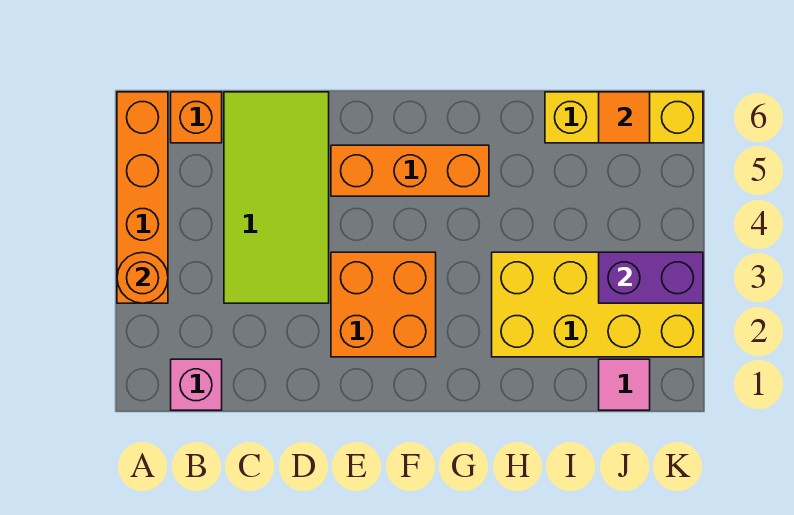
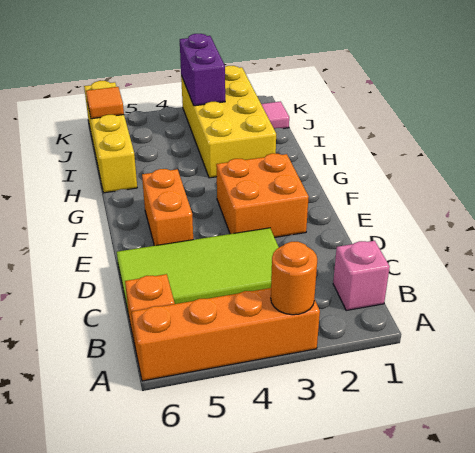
orange 1x3 brick [331,145,489,196] -> orange 1x2 brick [142,169,193,246]
yellow 1x3 brick [545,92,703,143] -> yellow 1x4 brick [84,81,137,193]

